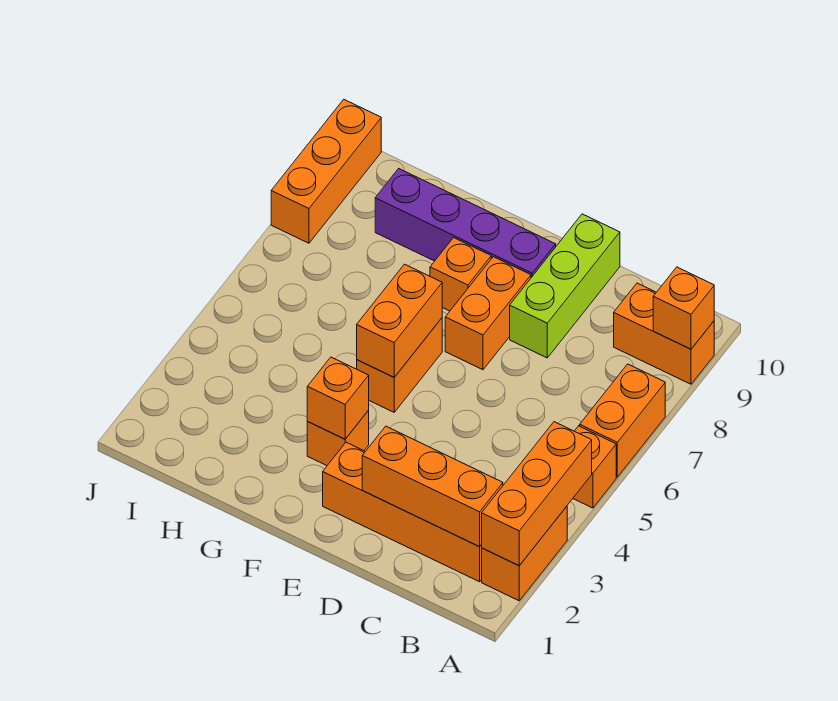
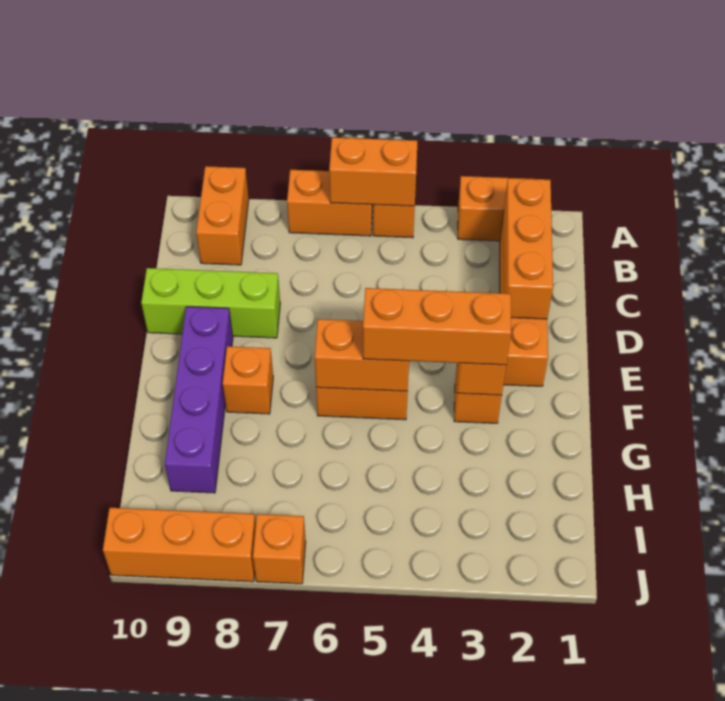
orange 1x3 brick [481,422,592,566] -> orange 1x3 brick moved to [363,288,511,365]
orange 1x1 brick [653,267,714,349] -> orange 1x1 brick moved to [253,514,306,584]
orange 1x2 brick [445,257,531,370] -> orange 1x2 brick moved to [329,137,417,206]

